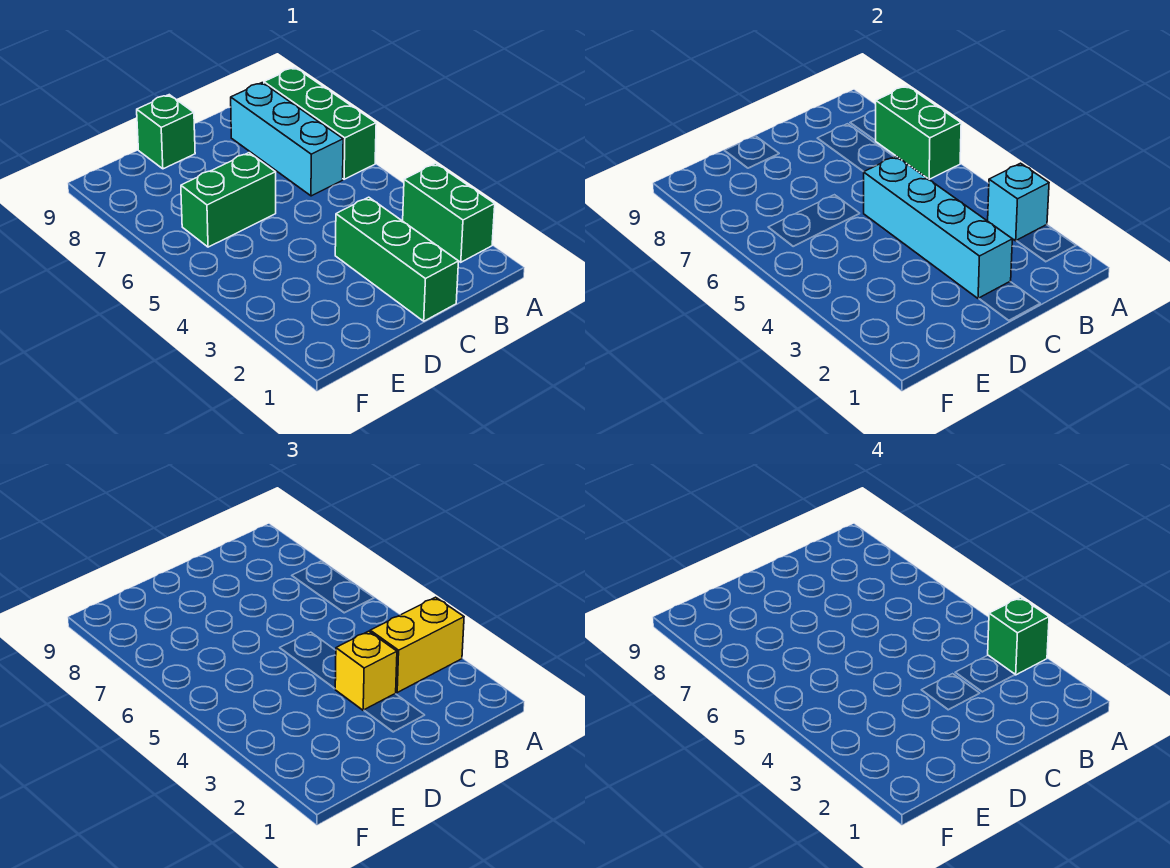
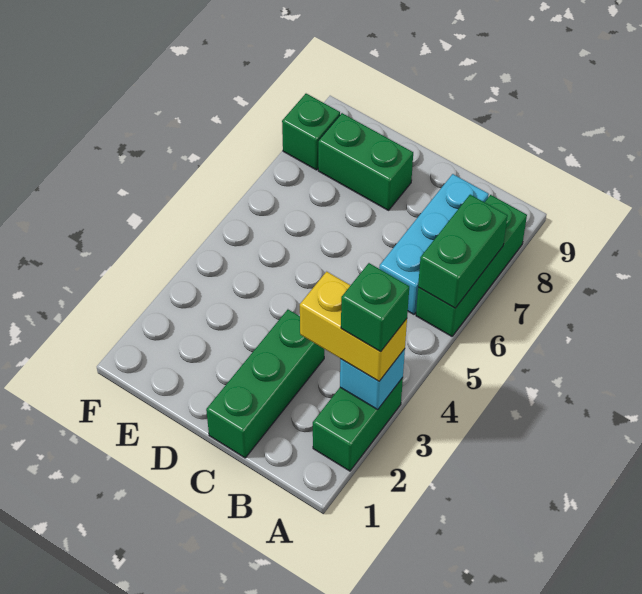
cyan 1x4 brick [864,156,1012,299] -> none
yellow 1x1 brick [335,631,397,710] -> none
green 1x2 brick [181,153,276,247] -> green 1x2 brick moved to [318,113,413,210]
green 1x1 brick [137,95,195,169] -> green 1x1 brick moved to [282,94,340,170]

